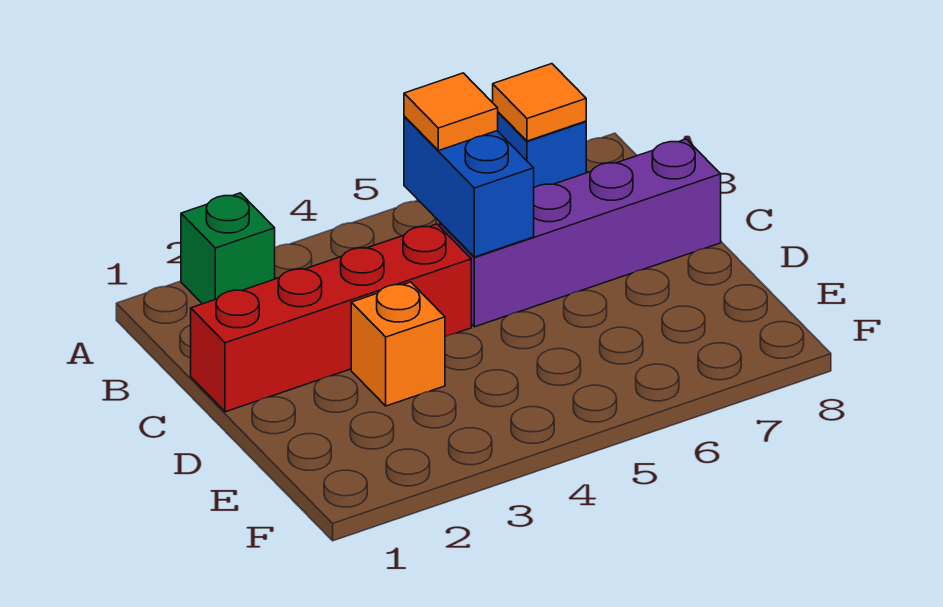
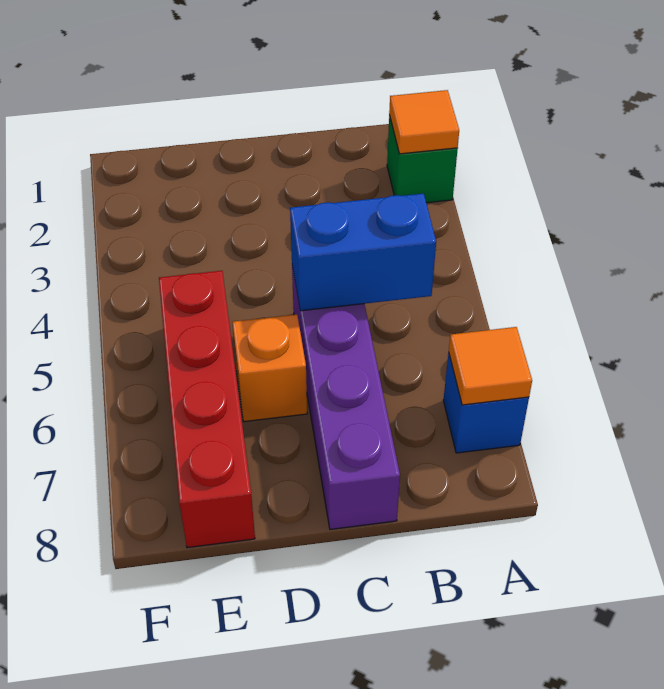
orange 1x1 tile [404,73,498,151] -> orange 1x1 tile moved to [389,90,459,154]
red 1x4 brick [191,224,471,412] -> red 1x4 brick moved to [159,271,255,548]
orange 1x1 brick [351,282,445,406] -> orange 1x1 brick moved to [232,314,307,422]

